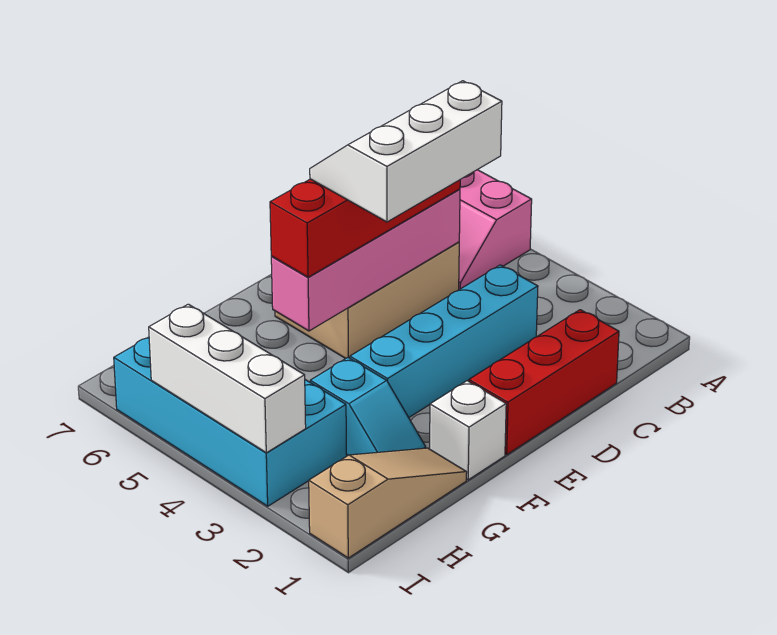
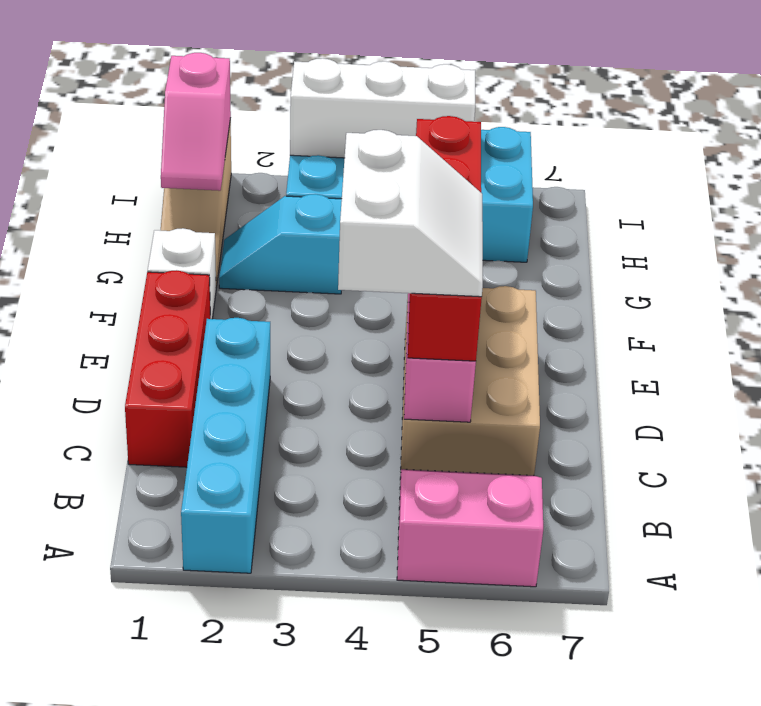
cyan 1x4 brick [350,265,538,417] -> cyan 1x4 brick moved to [181,318,270,573]
white 2x3 slope [310,81,502,222] -> white 2x2 slope [338,130,483,297]
none -> pink 1x2 slope [161,53,231,191]

